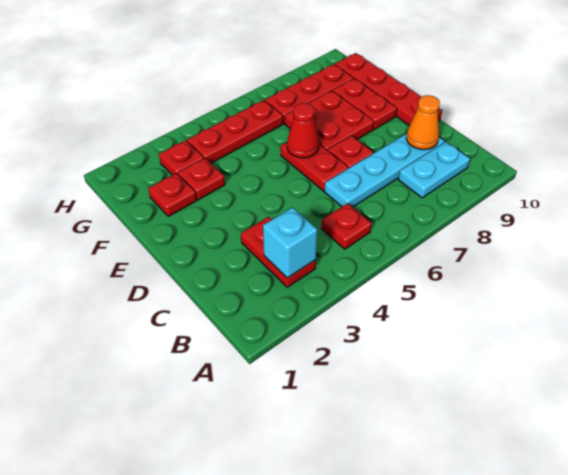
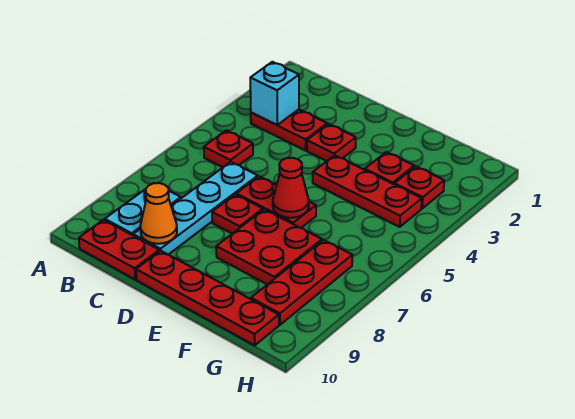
red 1x2 plate [333,78,397,130] -> red 1x2 plate moved to [79,220,159,279]
red 1x1 plate [148,173,196,216] -> red 1x1 plate moved to [307,124,356,161]
red 1x3 plate [187,100,283,163] -> red 1x3 plate turned to [313,155,422,227]

